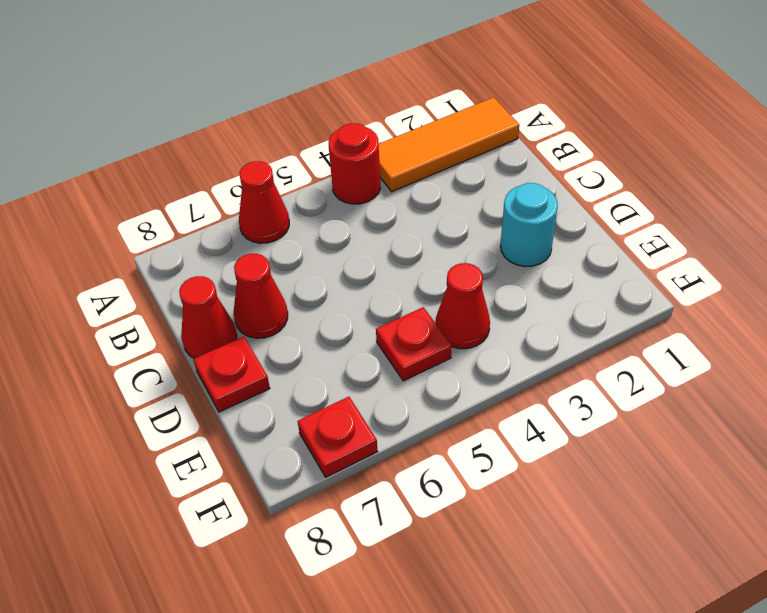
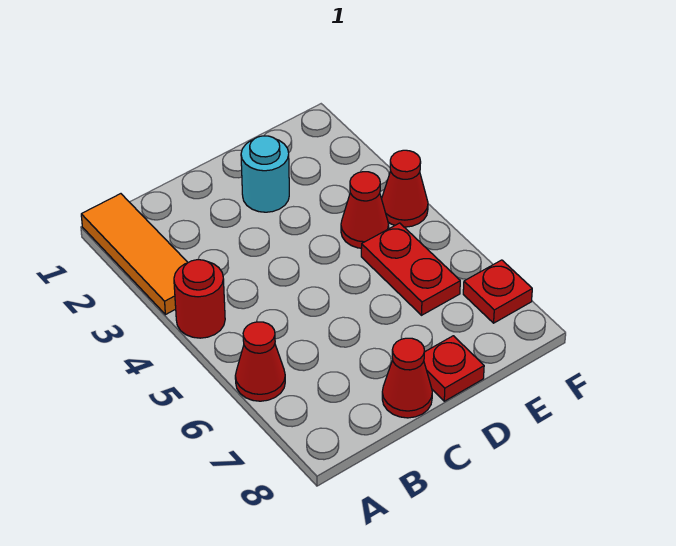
red 1x1 cone [234,254,288,338] -> red 1x1 cone moved to [382,150,428,227]
red 1x1 plate [376,307,452,381] -> red 1x2 plate [361,223,460,315]

